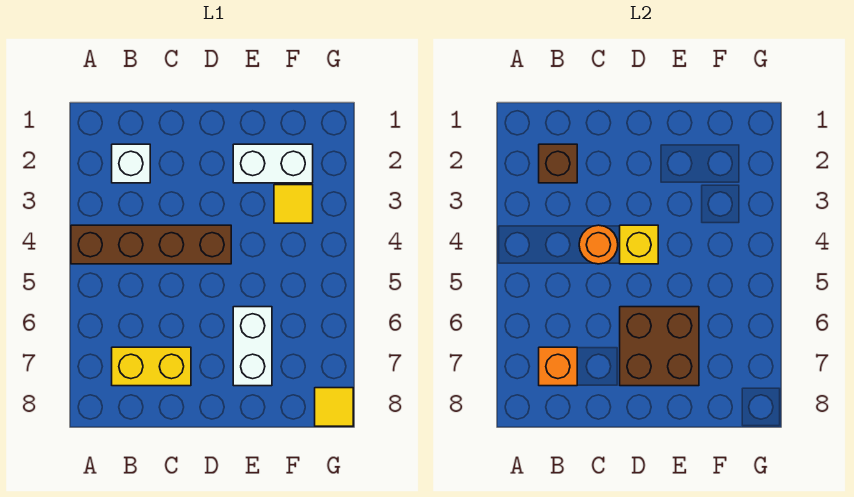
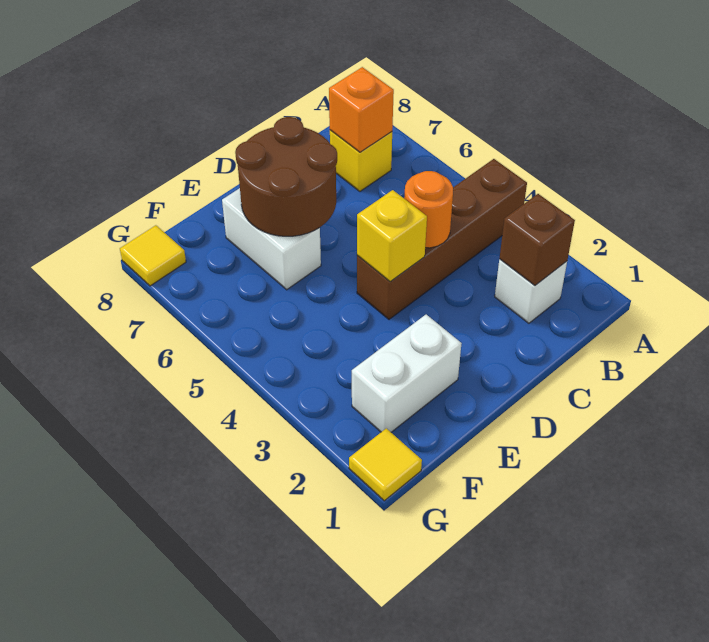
yellow 1x2 brick [112,347,191,386] -> yellow 1x1 brick [330,130,392,191]
brown 2x2 brick [620,307,699,386] -> brown 2x2 round brick [235,117,337,236]
yellow 1x1 tile [274,185,313,223] -> yellow 1x1 tile moved to [349,428,422,501]

